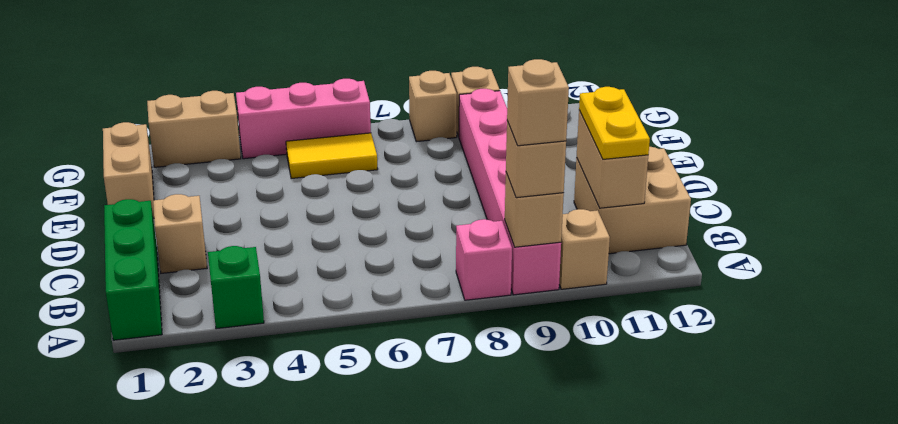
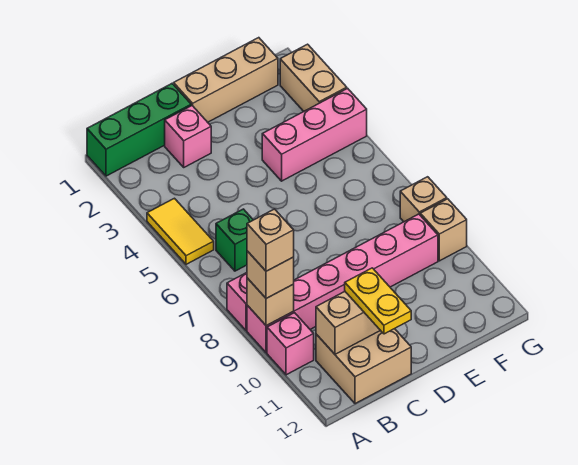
green 1x1 brick [208,246,264,329] -> green 1x1 brick moved to [216,209,253,271]
tan 1x1 brick [559,209,610,289] -> pink 1x1 brick [267,313,314,375]
yellow 1x2 plate [579,87,650,159] -> yellow 1x2 plate turned to [345,268,411,334]
tan 1x1 brick [153,194,207,273] -> pink 1x1 brick [165,106,211,167]
tan 1x2 brick [103,122,154,218] -> tan 1x3 brick [174,38,278,122]
yellow 1x2 tile [286,133,378,179] -> yellow 1x2 tile moved to [147,198,214,264]
pink 1x3 brick [236,79,371,159] -> pink 1x3 brick turned to [262,88,367,181]

